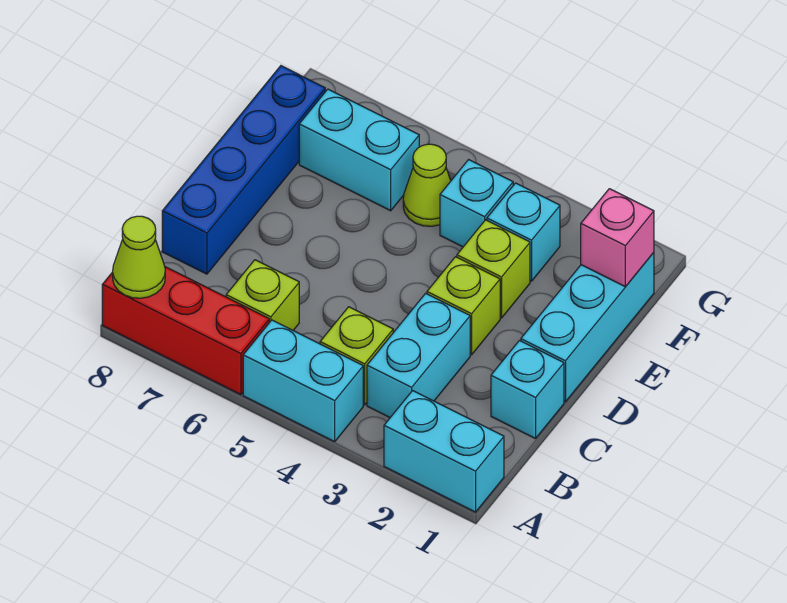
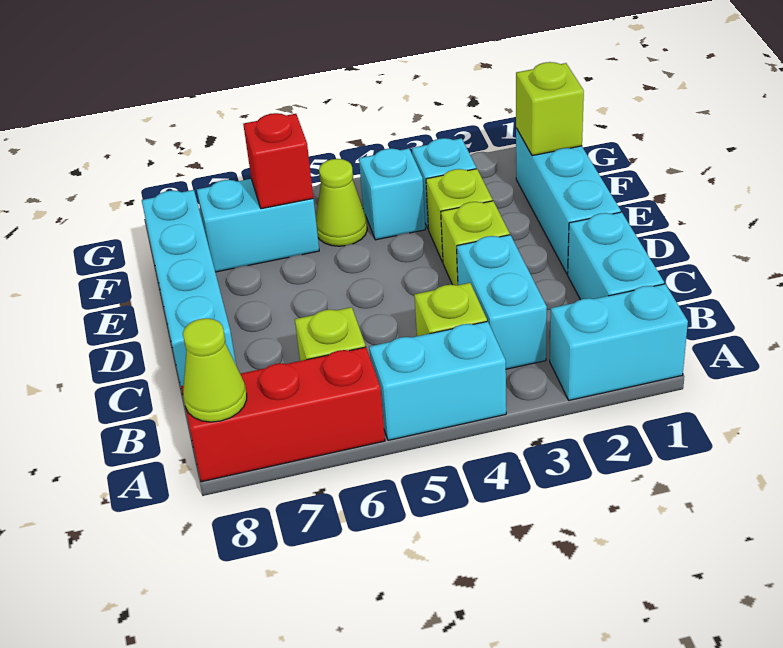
cyan 1x1 brick [491,341,564,439] -> cyan 1x2 brick [568,212,664,300]
blue 1x4 brick [162,66,325,274] -> cyan 1x4 brick [142,190,236,386]
pink 1x1 brick [581,189,654,287] -> lime 1x1 brick [516,62,584,156]
none -> red 1x1 brick [243,113,313,209]

